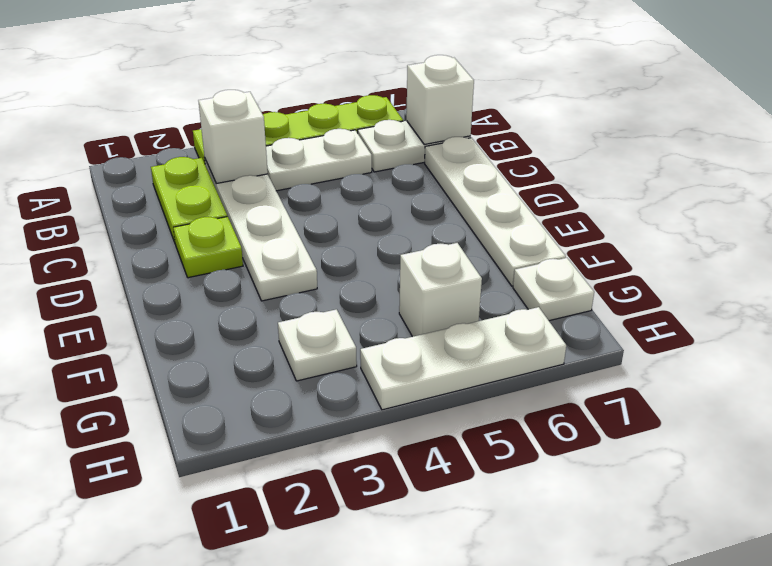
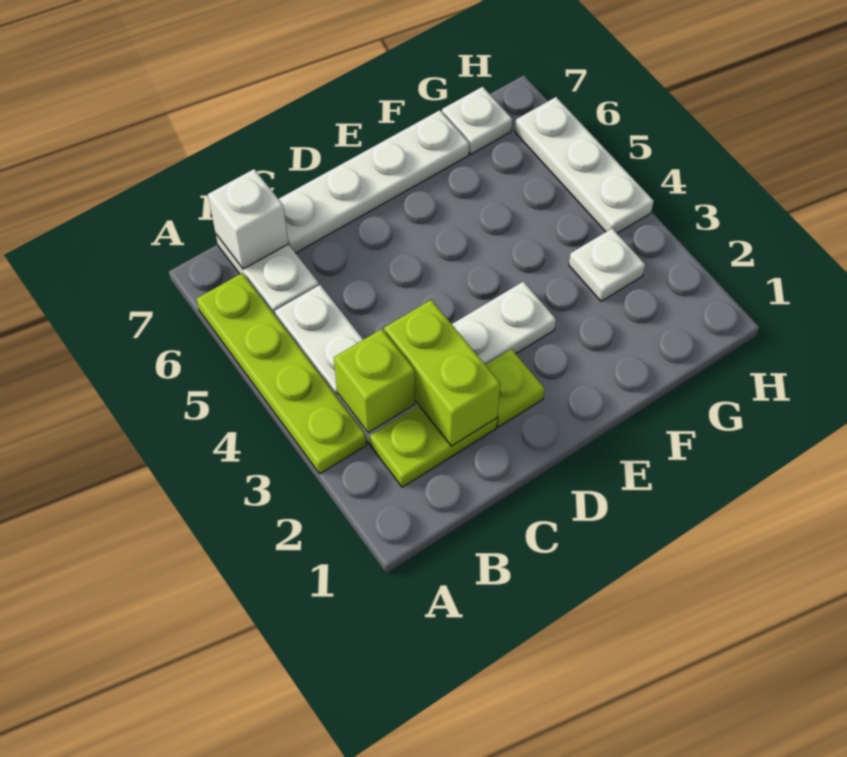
white 1x1 brick [198,90,268,184] -> lime 1x1 brick [334,329,415,433]
none -> lime 1x2 brick [384,300,500,446]
white 1x1 brick [399,243,482,337] -> none

